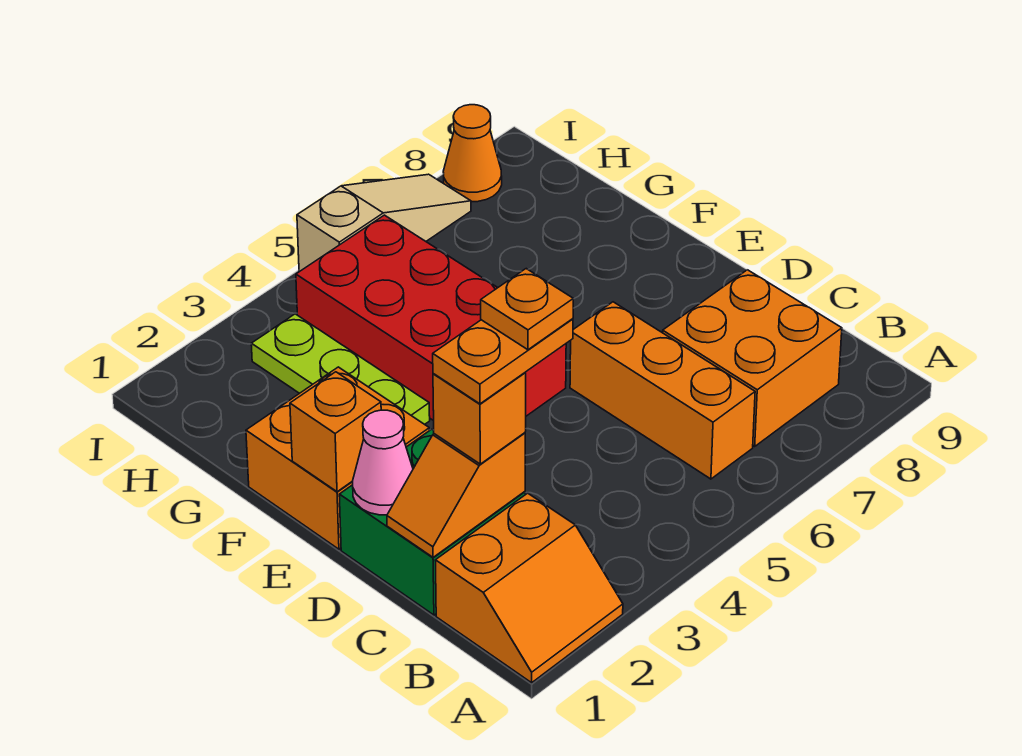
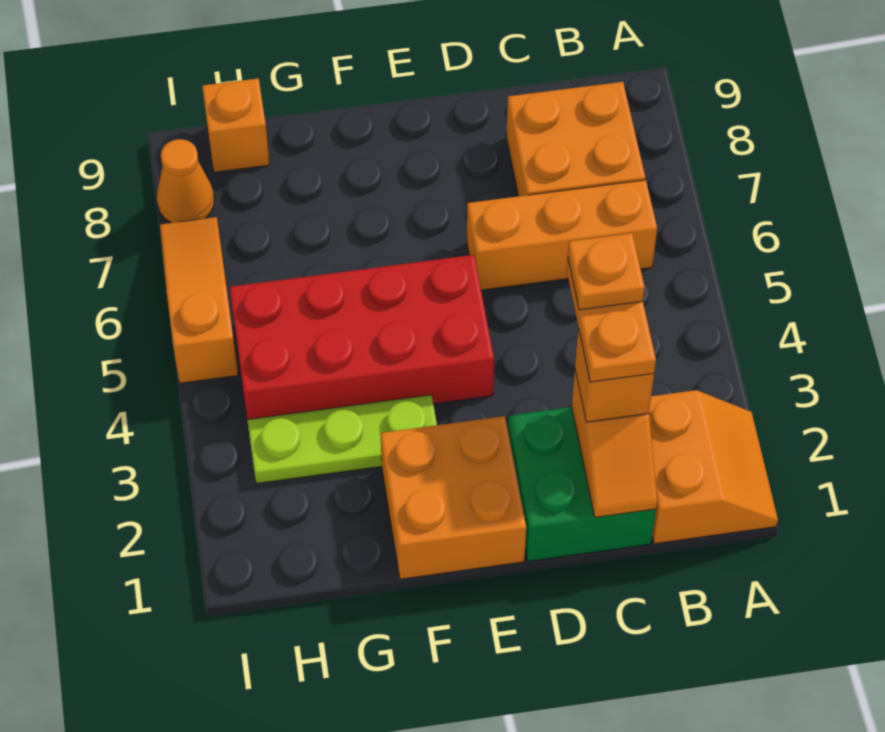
pink 1x1 cone [353,410,413,515] -> none
orange 1x1 brick [290,372,381,492] -> orange 1x1 brick moved to [202,78,270,172]
tan 1x3 slope [297,174,471,272] -> orange 1x3 slope [160,217,238,383]

